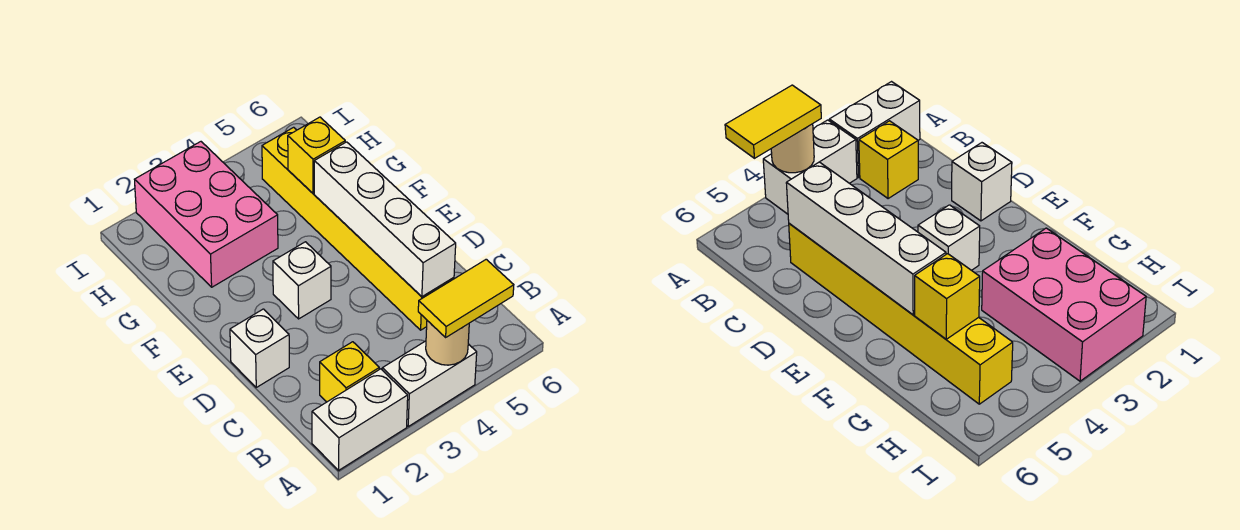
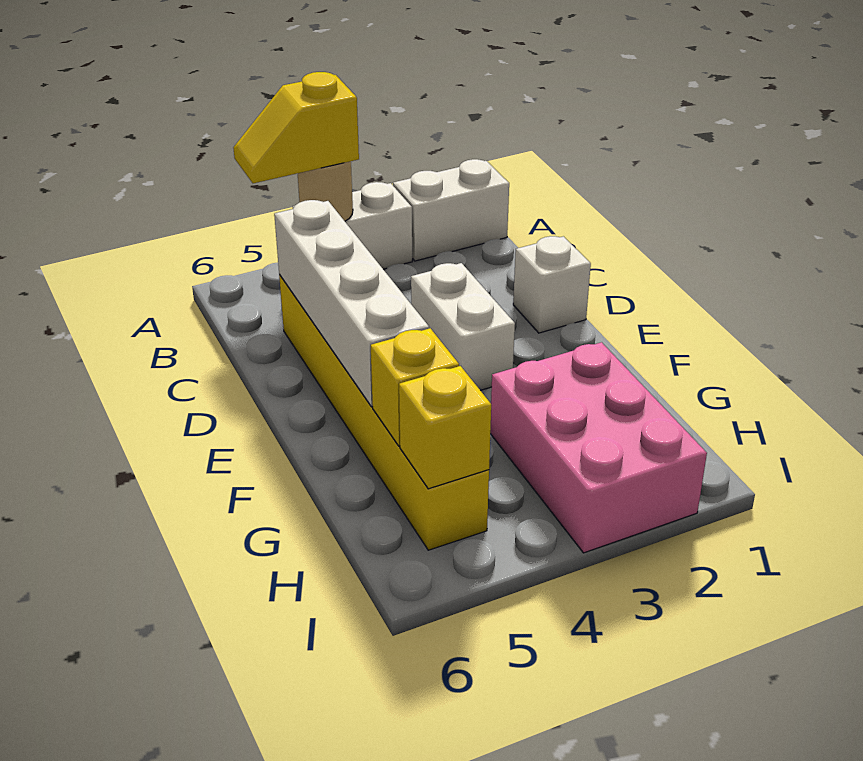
yellow 1x2 tile [418,259,514,337] -> yellow 1x2 slope [234,72,359,183]
yellow 1x1 brick [320,342,379,402] -> yellow 1x1 brick moved to [399,366,491,489]
white 1x1 brick [273,242,331,319] -> white 1x2 brick [411,263,515,390]

